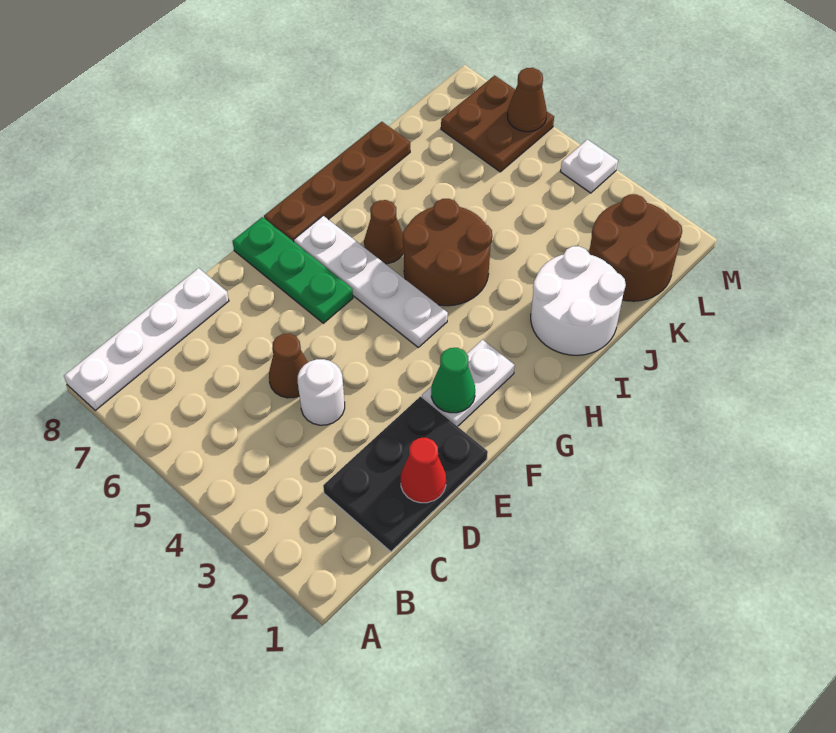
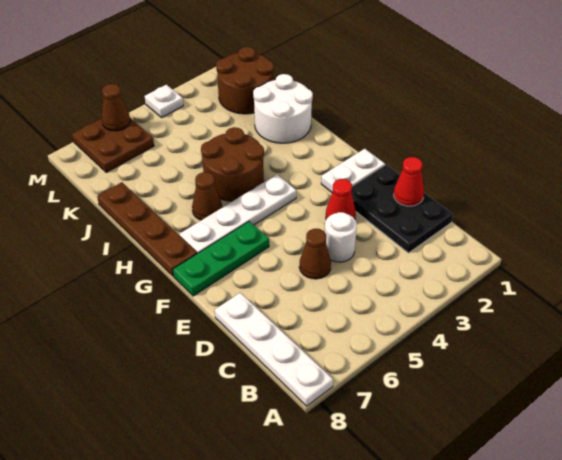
none -> red 1x1 cone [326,179,356,219]
white 1x2 plate [422,340,515,426] -> white 1x2 plate turned to [321,149,385,192]
green 1x1 cone [431,348,475,413] -> none

